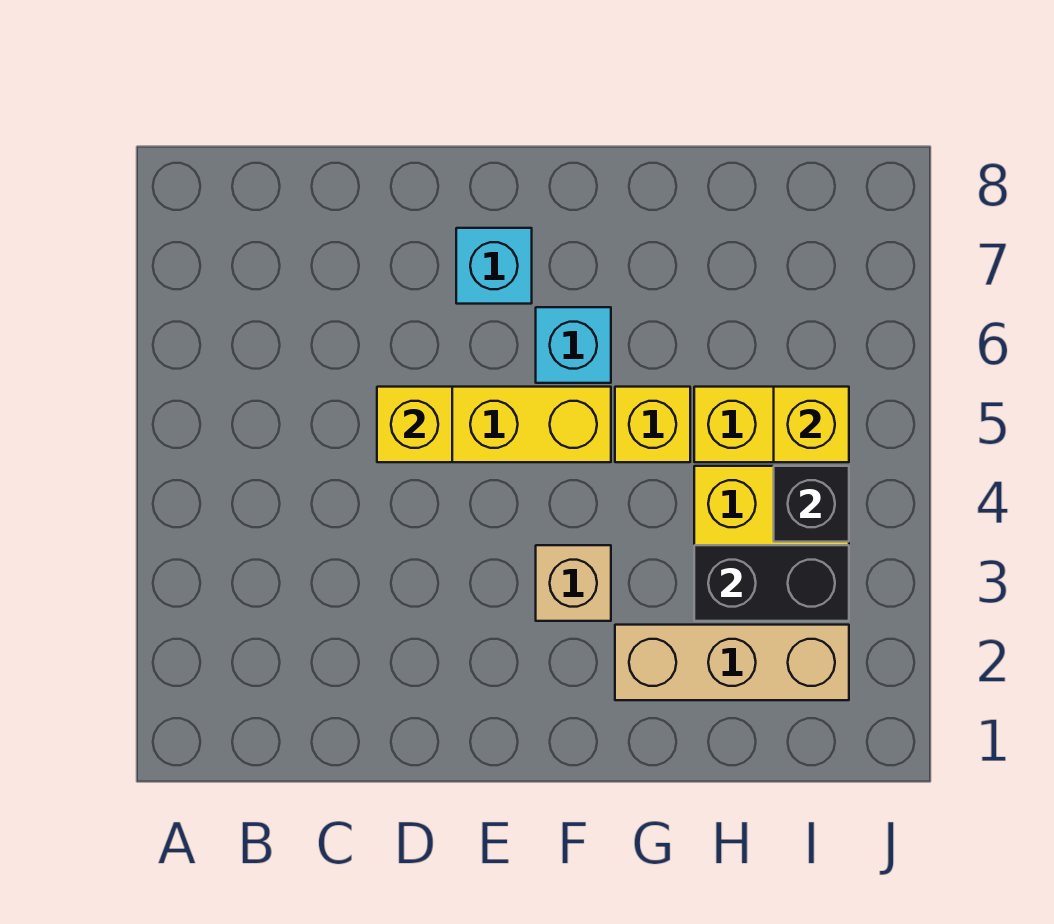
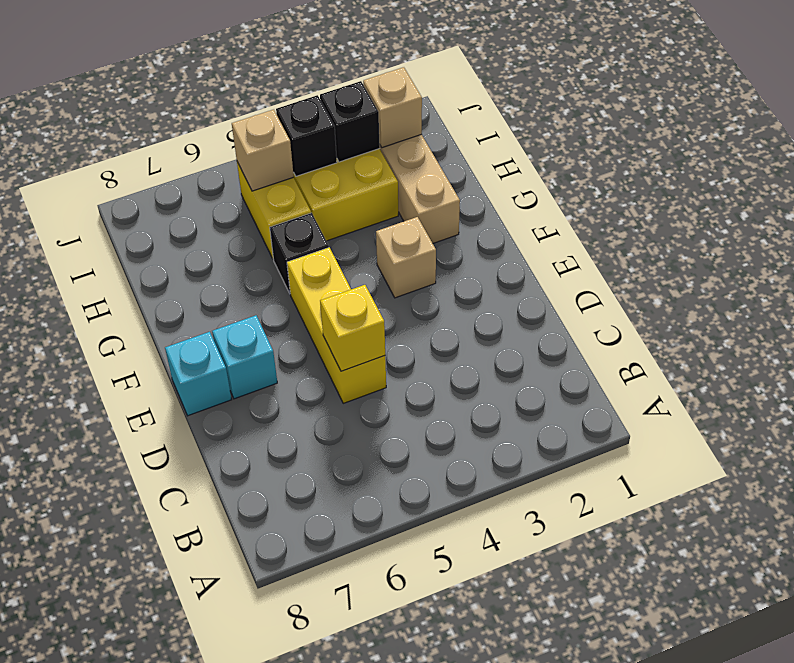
cyan 1x1 brick [536,307,611,383] -> cyan 1x1 brick moved to [165,332,232,416]
yellow 1x1 brick [615,387,690,462] -> black 1x1 brick [270,213,329,293]
black 1x2 brick [694,545,849,621] -> black 1x1 brick [320,81,380,162]
none -> tan 1x1 brick [363,67,422,148]
yellow 1x1 brick [774,387,849,462] -> tan 1x1 brick [232,110,294,191]

